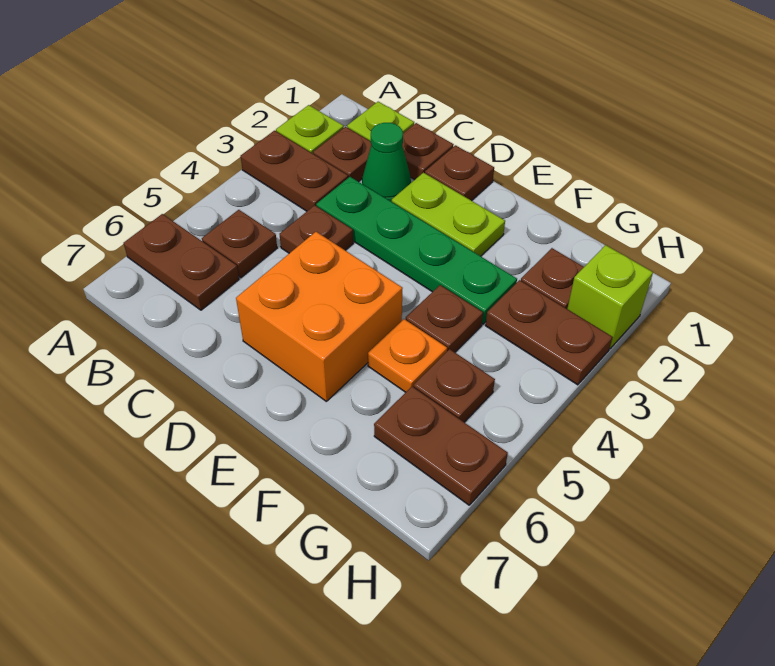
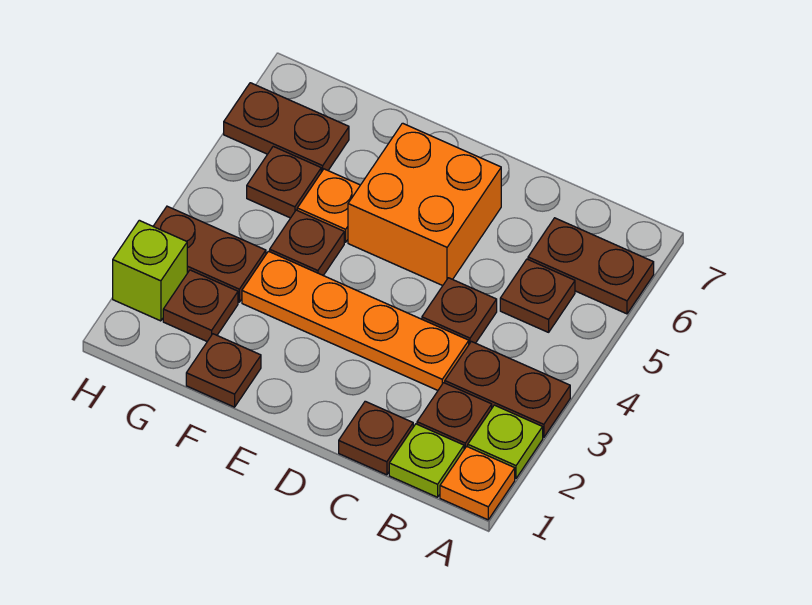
none -> orange 1x1 plate [440,446,515,520]
green 1x1 cone [362,123,411,202] -> none
green 1x4 plate [316,177,517,324] -> orange 1x4 plate [242,251,469,390]
brown 1x1 plate [425,145,494,201] -> brown 1x1 plate moved to [186,334,261,407]
lime 1x2 plate [392,173,505,256] -> none

